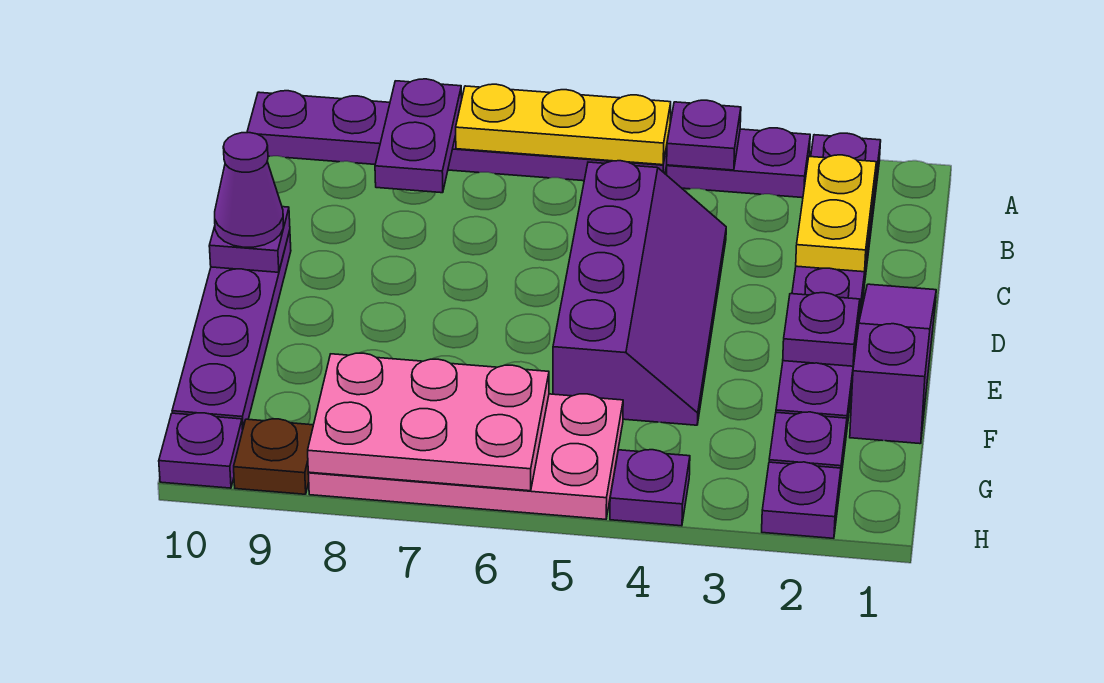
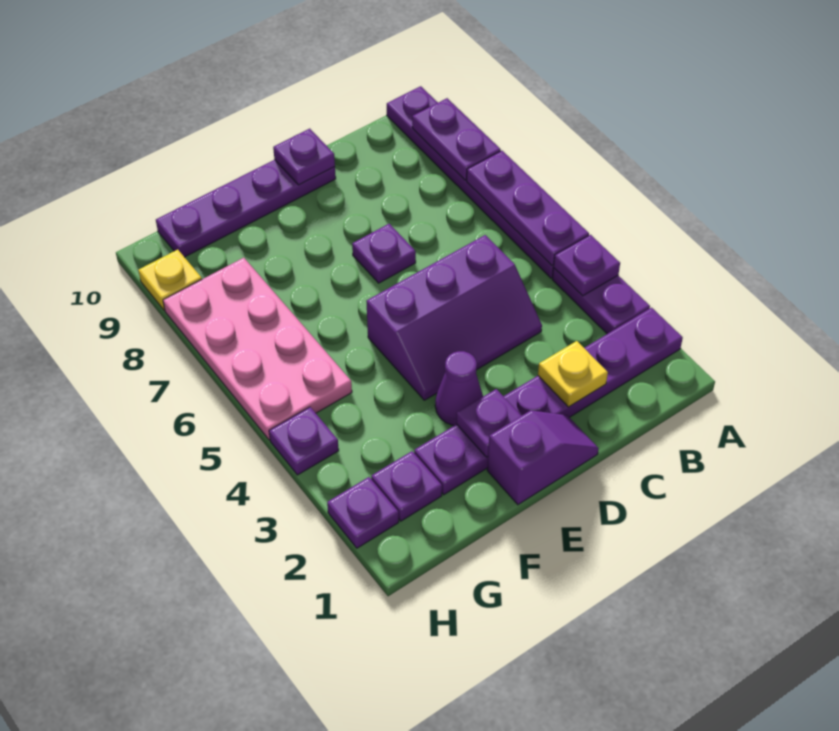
yellow 1x3 plate [456,84,671,165] -> purple 1x3 plate [467,151,589,266]
purple 1x2 plate [375,79,462,193] -> purple 1x2 plate turned to [412,98,501,180]
yellow 1x2 plate [796,155,876,272] -> yellow 1x1 plate [538,341,608,407]
purple 2x4 slope [553,161,726,425] -> purple 2x3 slope [366,235,542,400]
purple 1x3 slope [850,284,936,444] -> purple 1x2 slope [487,410,599,505]
purple 1x1 cone [215,133,283,247] -> purple 1x1 cone moved to [435,351,483,426]
pink 2x3 plate [308,353,549,491] -> none
brown 1x1 plate [234,419,313,494] -> yellow 1x1 plate [138,250,202,310]
purple 1x1 plate [159,413,243,488] -> purple 1x1 plate moved to [352,224,416,283]

